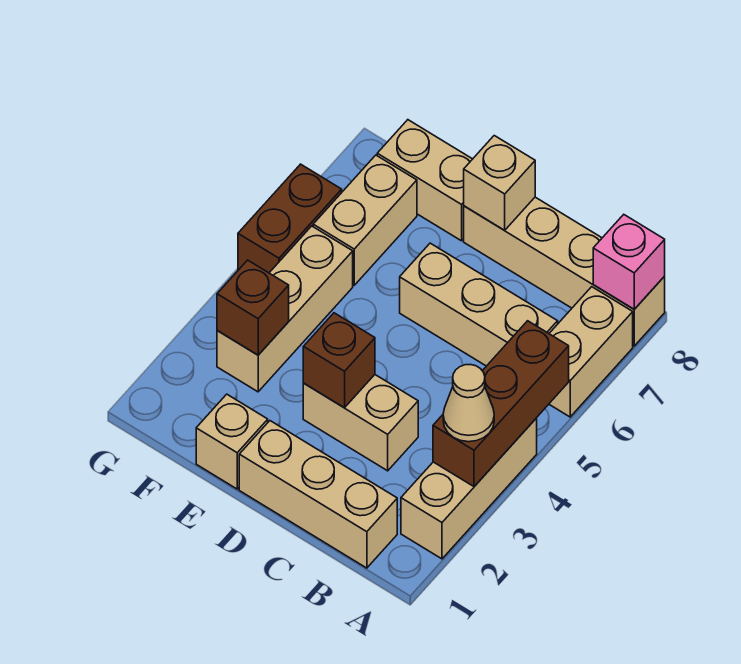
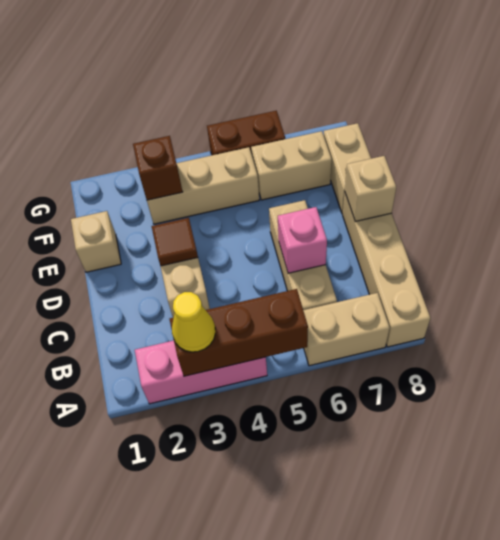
tan 1x3 brick [401,418,537,559] -> pink 1x3 brick [135,341,267,404]
tan 1x1 cone [443,365,494,442] -> yellow 1x1 cone [172,292,215,352]
pink 1x1 brick [593,215,665,309] -> pink 1x1 brick moved to [278,207,327,273]
tan 1x3 brick [239,421,397,568] -> none
brown 1x1 brick [303,313,375,408] -> brown 1x1 tile [152,218,198,266]

